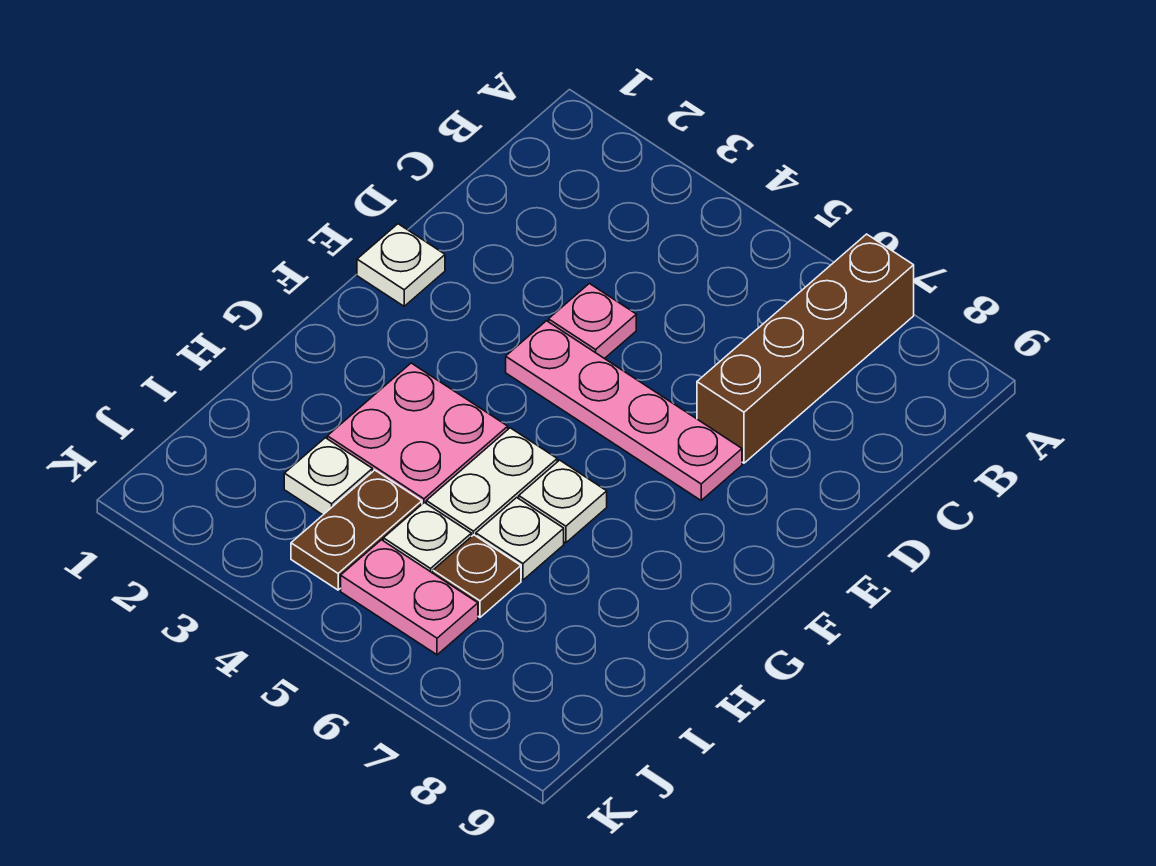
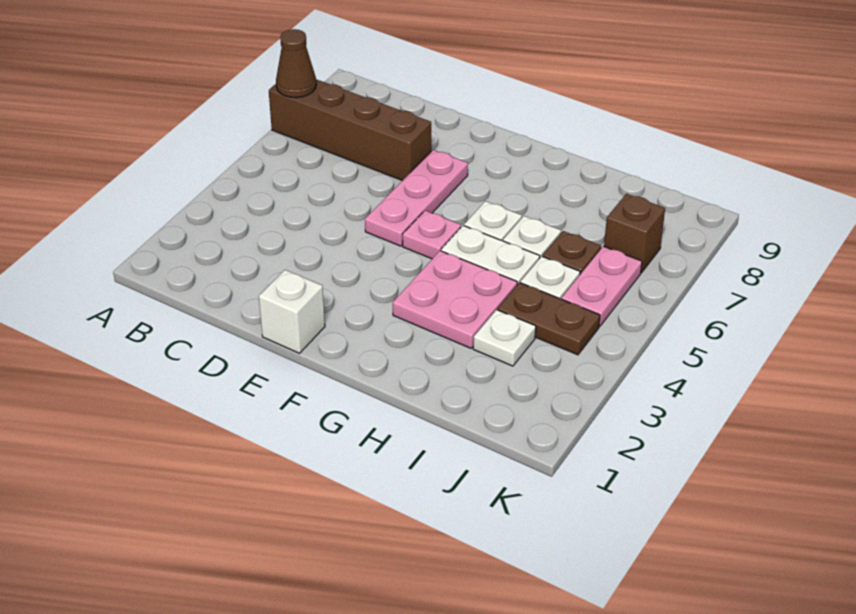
none -> brown 1x1 cone [276,29,316,98]
pink 1x1 plate [549,284,636,359] -> pink 1x1 plate moved to [403,211,461,259]
white 1x1 plate [357,224,445,306] -> white 1x1 brick [259,270,325,353]
pink 1x4 plate [506,321,742,500] -> pink 1x3 plate [365,150,468,246]
none -> brown 1x1 brick [604,194,665,273]

